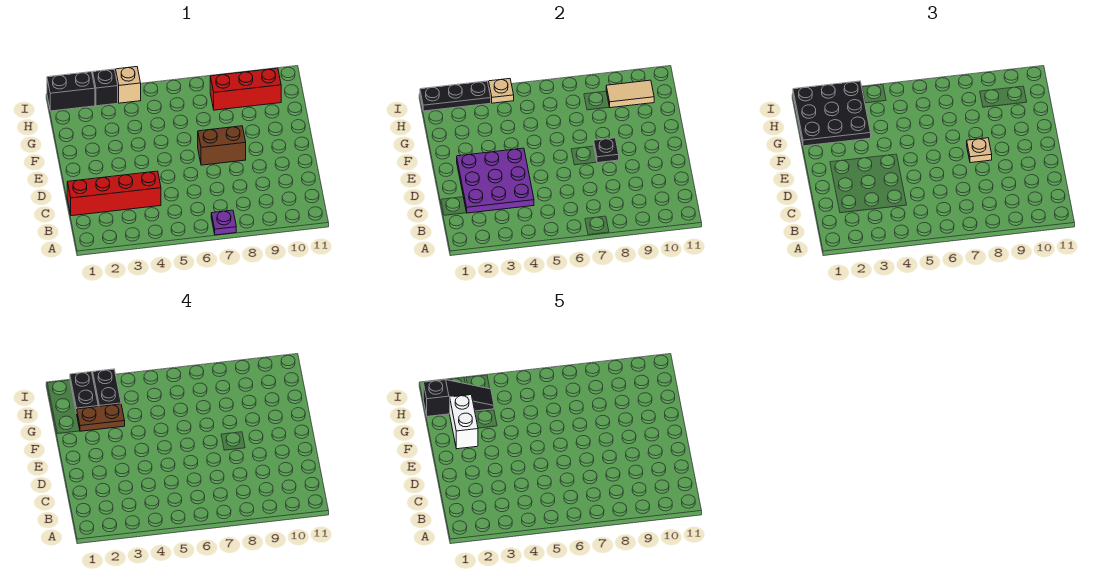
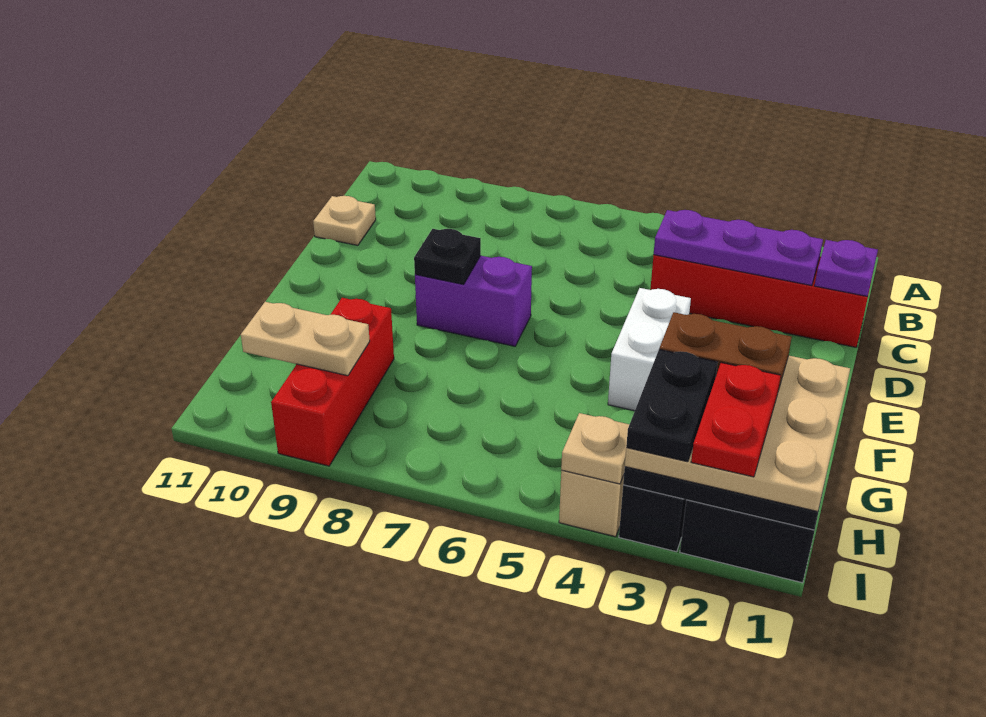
purple 1x1 plate [211,210,236,235] -> purple 1x1 plate moved to [815,240,878,296]
purple 3x3 plate [457,148,534,213] -> purple 1x3 plate [654,210,823,286]
brown 1x2 brick [198,126,246,165] -> purple 1x2 brick [415,256,532,346]
tan 1x1 plate [967,138,992,163] -> tan 1x1 plate moved to [313,196,376,246]
white 1x2 brick [450,395,478,449] -> white 1x2 brick moved to [608,288,691,411]
black 3x3 plate [793,81,871,146] -> tan 3x3 plate [625,356,850,511]
black 1x3 slope [423,380,494,416] -> none
black 1x2 plate [70,372,98,413] -> red 1x2 plate [691,363,781,477]
red 1x3 brick [210,68,281,110] -> red 1x3 brick turned to [271,298,394,466]
tan 1x2 tile [606,80,654,108] -> tan 1x2 plate [241,302,370,376]

